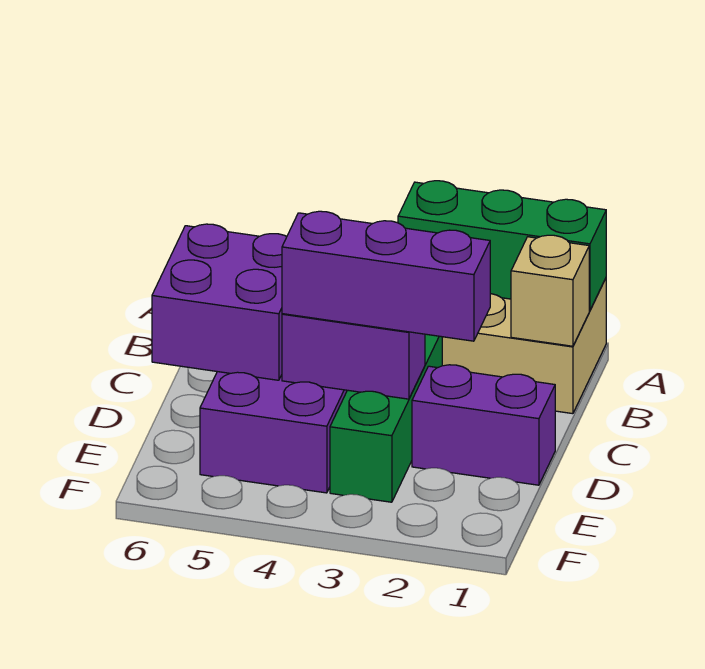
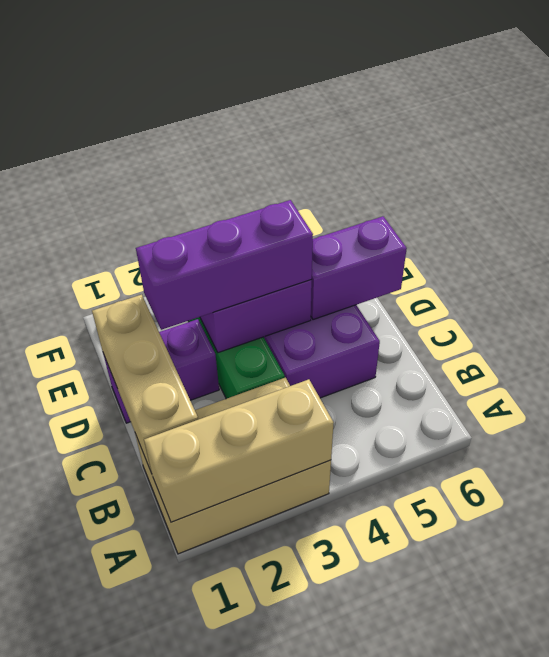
green 1x3 brick [398,181,606,310] -> tan 1x3 brick [144,379,334,522]
tan 1x1 brick [511,235,589,346] -> tan 1x3 brick [92,295,198,474]
purple 2x2 brick [152,224,287,380] -> purple 1x2 brick [311,216,407,320]

